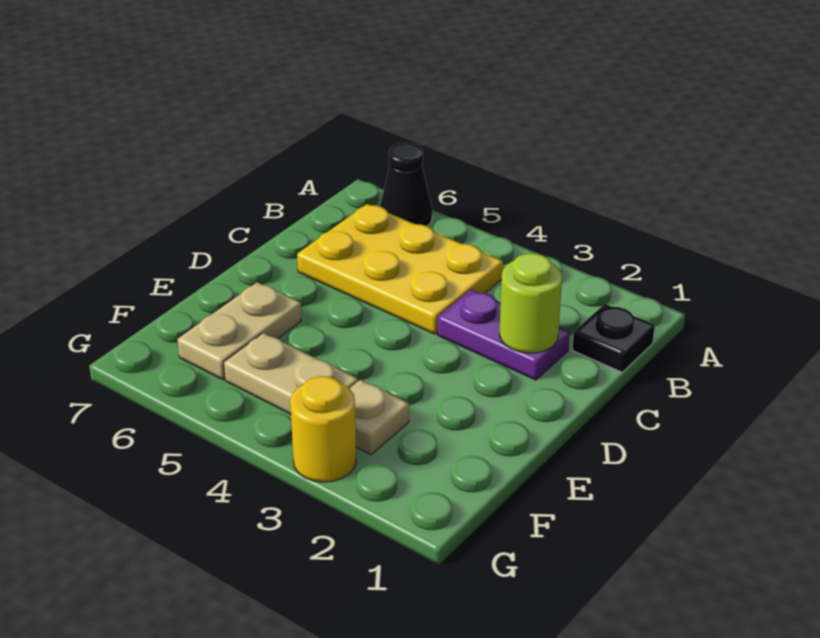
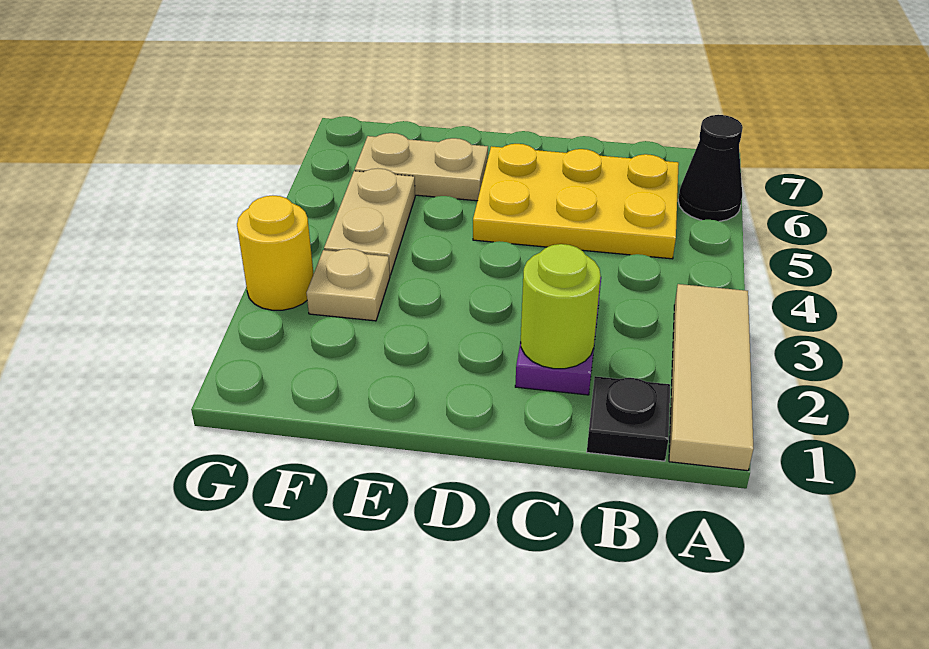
none -> tan 1x3 tile [669,284,754,471]
yellow 2x3 plate [297,204,503,334] -> yellow 2x3 plate turned to [473,144,679,259]

